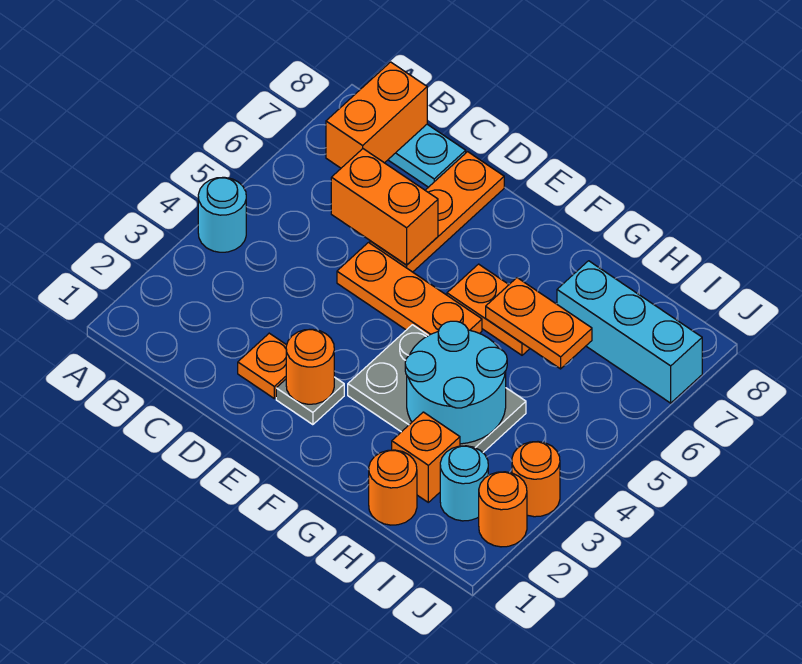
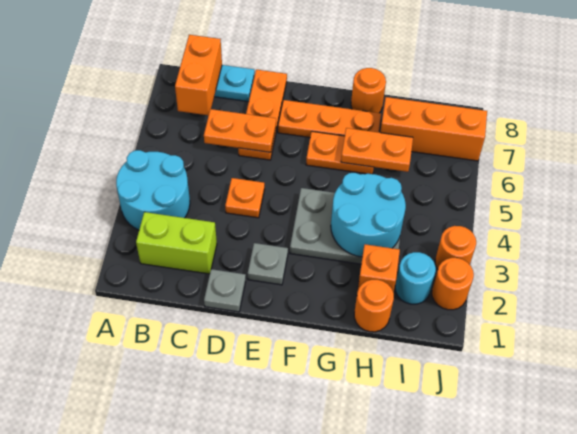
cyan 1x1 round brick [198,177,246,252] -> cyan 2x2 round brick [116,150,190,230]
none -> lime 1x2 brick [136,212,217,274]
orange 1x2 brick [331,149,438,265] -> orange 1x2 plate [204,109,276,152]
none -> grey 1x1 plate [204,269,246,312]
orange 1x1 plate [238,333,287,398] -> orange 1x1 plate moved to [225,178,265,218]
orange 1x3 plate [337,243,482,335] -> orange 1x3 plate moved to [278,100,381,137]
orange 1x1 round brick [286,329,334,404] -> orange 1x1 round brick moved to [351,68,386,113]
cyan 1x3 brick [557,261,702,403] -> orange 1x3 brick [380,97,487,161]

